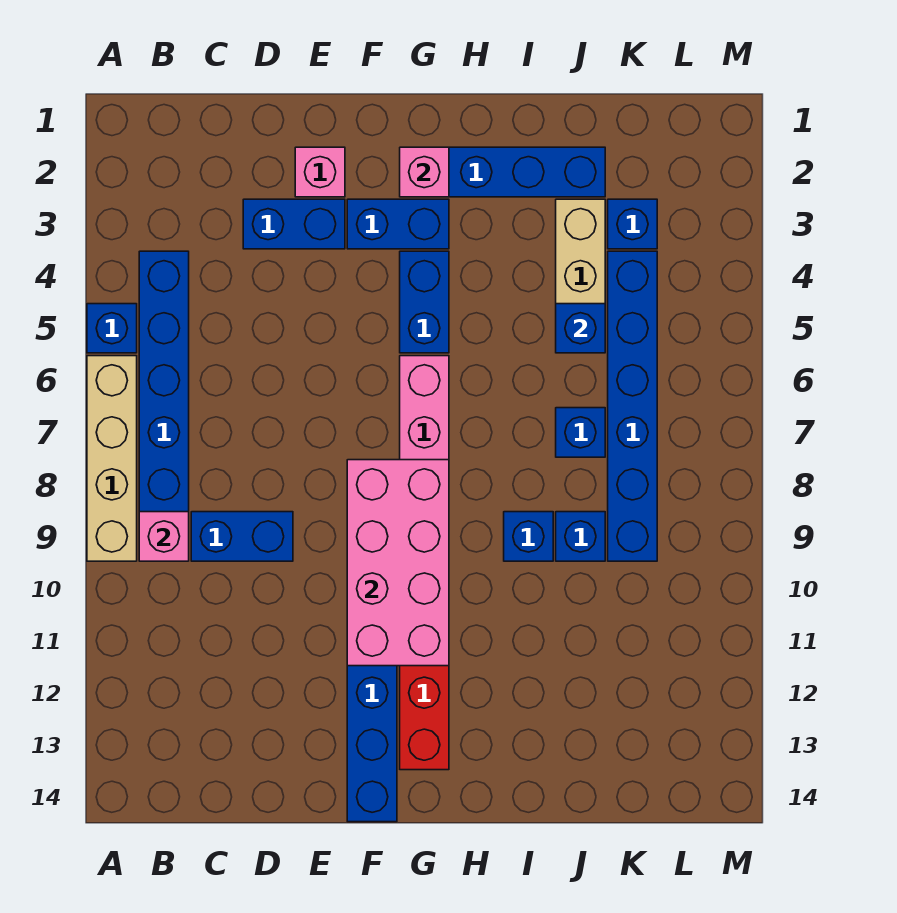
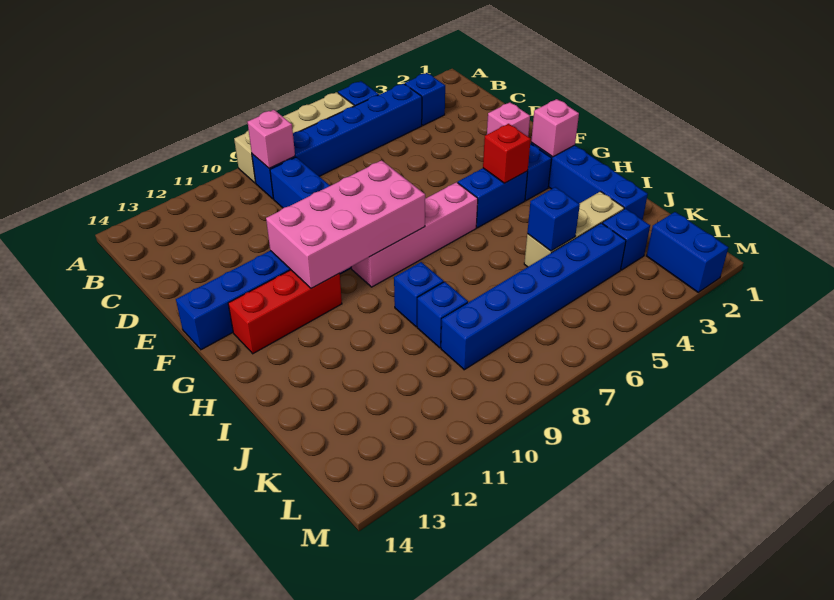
blue 1x2 brick [243,199,345,249] -> blue 1x2 brick moved to [647,212,728,292]
none -> red 1x1 brick [483,124,531,183]
blue 1x1 brick [556,408,605,457] -> blue 1x1 brick moved to [405,73,445,125]

